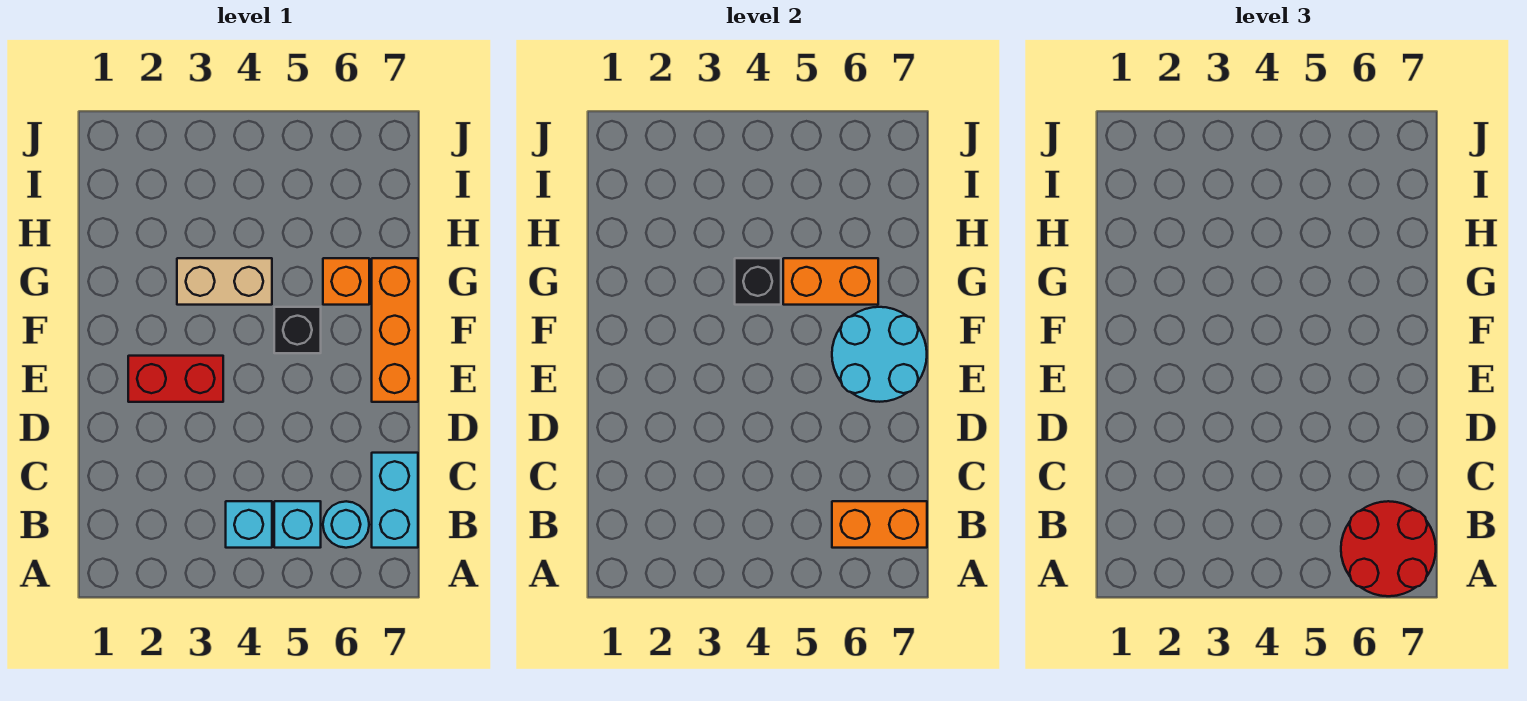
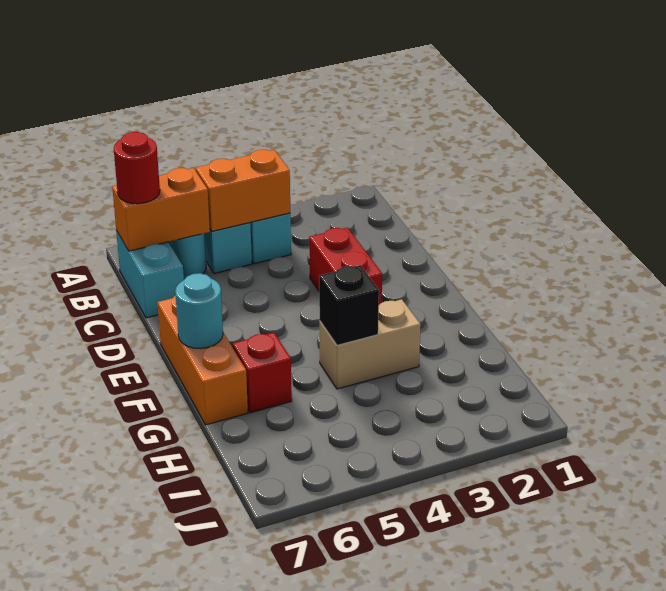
red 2x2 round brick [1341,501,1436,596] -> red 1x1 round brick [114,132,160,204]
red 1x2 brick [128,356,223,402] -> red 1x2 brick turned to [309,227,382,305]
cyan 2x2 round brick [832,307,927,402] -> cyan 1x1 round brick [175,273,223,349]
black 1x1 brick [274,307,321,353] -> none
orange 1x2 brick [783,258,878,305] -> orange 1x2 brick moved to [196,150,290,231]
orange 1x1 brick [323,258,369,305] -> red 1x1 brick [232,333,292,413]

